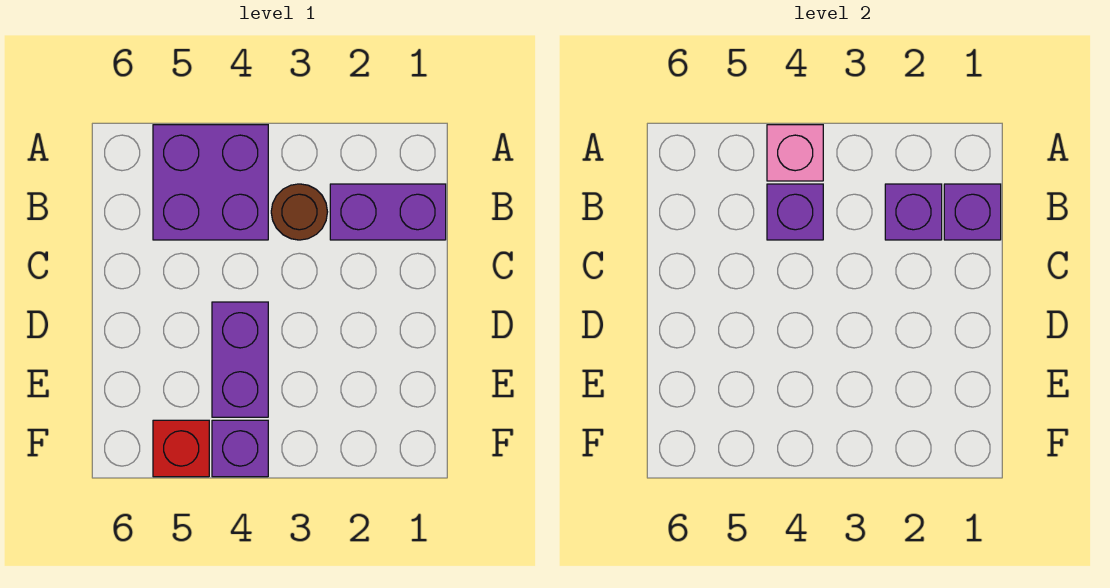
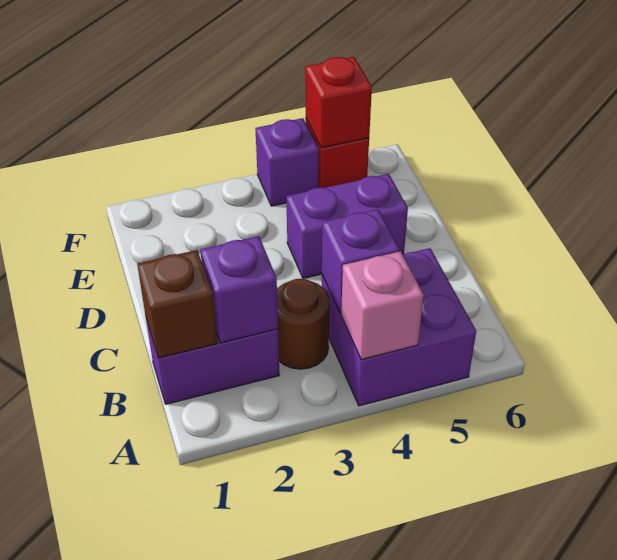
purple 1x1 brick [944,184,1001,240] -> brown 1x1 brick [137,250,217,358]
purple 1x2 brick [212,302,268,417] -> purple 1x2 brick turned to [286,174,408,278]
none -> red 1x1 brick [305,57,372,148]

